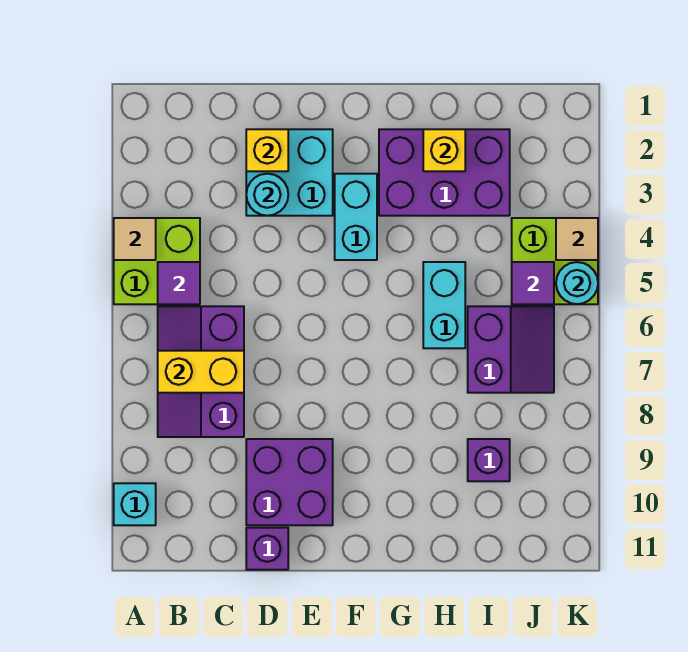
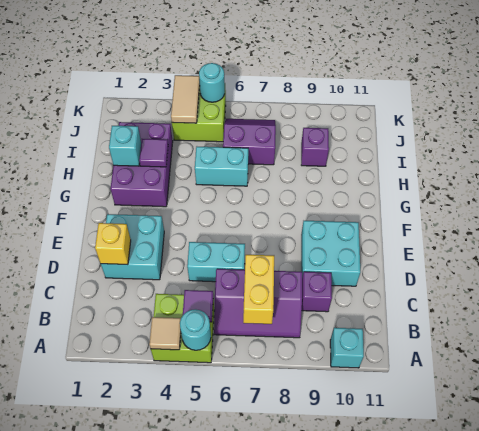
cyan 1x1 round brick [246,174,288,216] -> cyan 1x1 round brick moved to [180,309,211,350]
purple 2x2 brick [246,439,333,525] -> cyan 2x2 brick [301,221,360,286]
purple 1x1 brick [246,528,288,570] -> purple 1x1 brick moved to [302,272,332,312]
cyan 1x2 brick [335,174,377,260] -> cyan 1x2 brick moved to [187,242,245,282]
yellow 1x1 brick [423,129,465,171] -> cyan 1x1 brick [109,125,141,166]
purple 1x1 tile [512,262,554,304] -> purple 1x1 tile moved to [139,139,168,167]
tan 1x1 tile [556,218,598,260] -> tan 1x2 tile [171,75,200,123]

